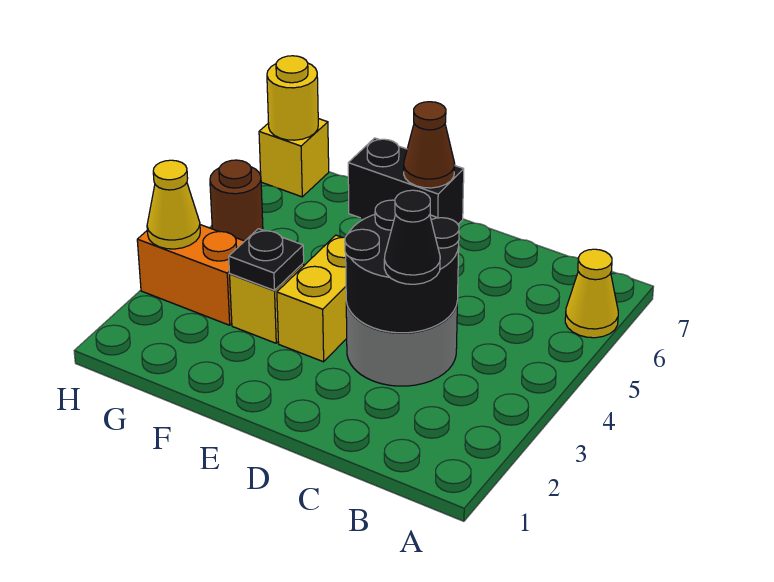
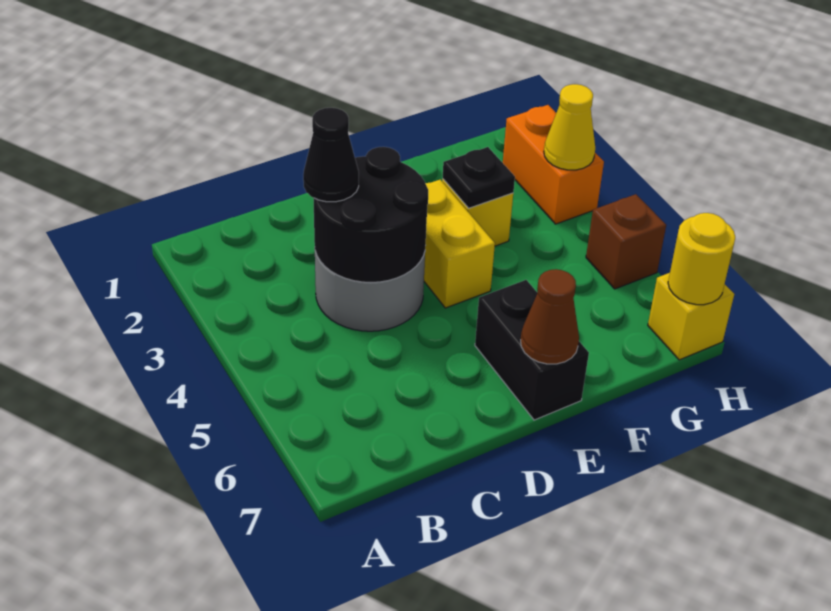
yellow 1x1 cone [565,249,618,338] -> none
black 1x2 brick [348,138,464,224] -> black 1x2 brick turned to [475,280,589,420]
orange 1x2 brick [137,225,244,325] -> orange 1x2 brick turned to [503,105,604,224]
brown 1x1 round brick [210,160,263,241] -> brown 1x1 brick [586,194,666,289]

